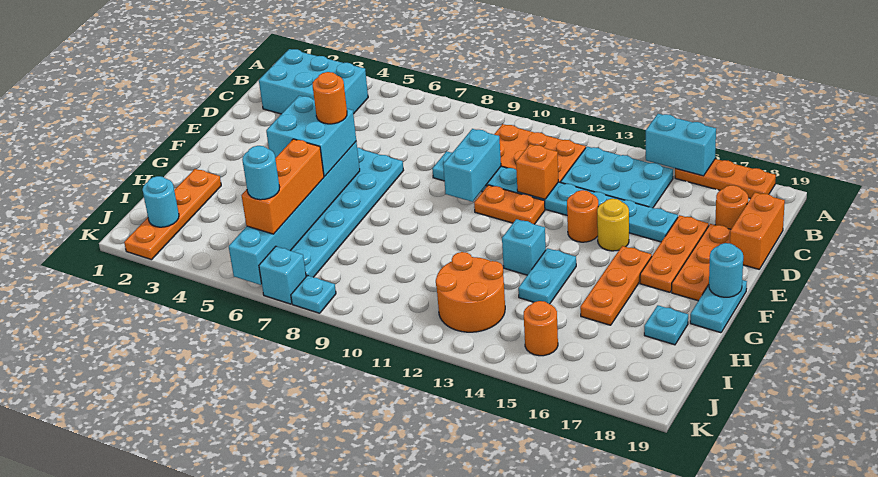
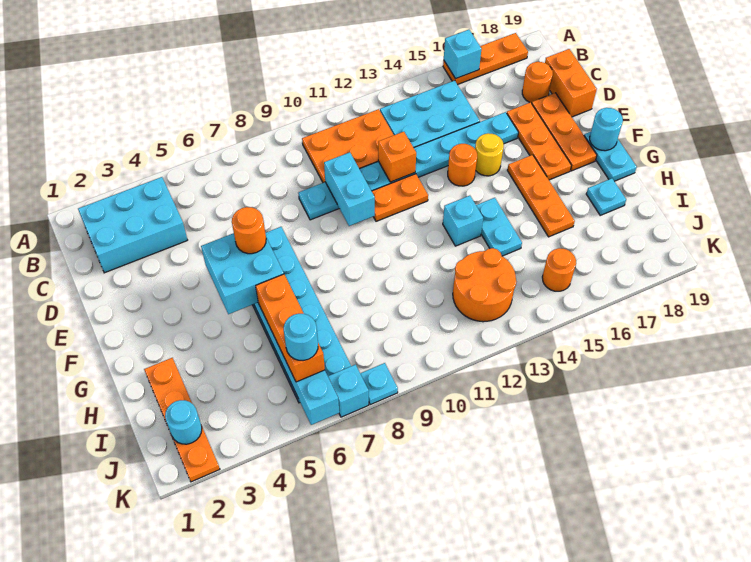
cyan 1x2 brick [646,114,716,176] -> cyan 1x1 brick [444,30,481,79]

